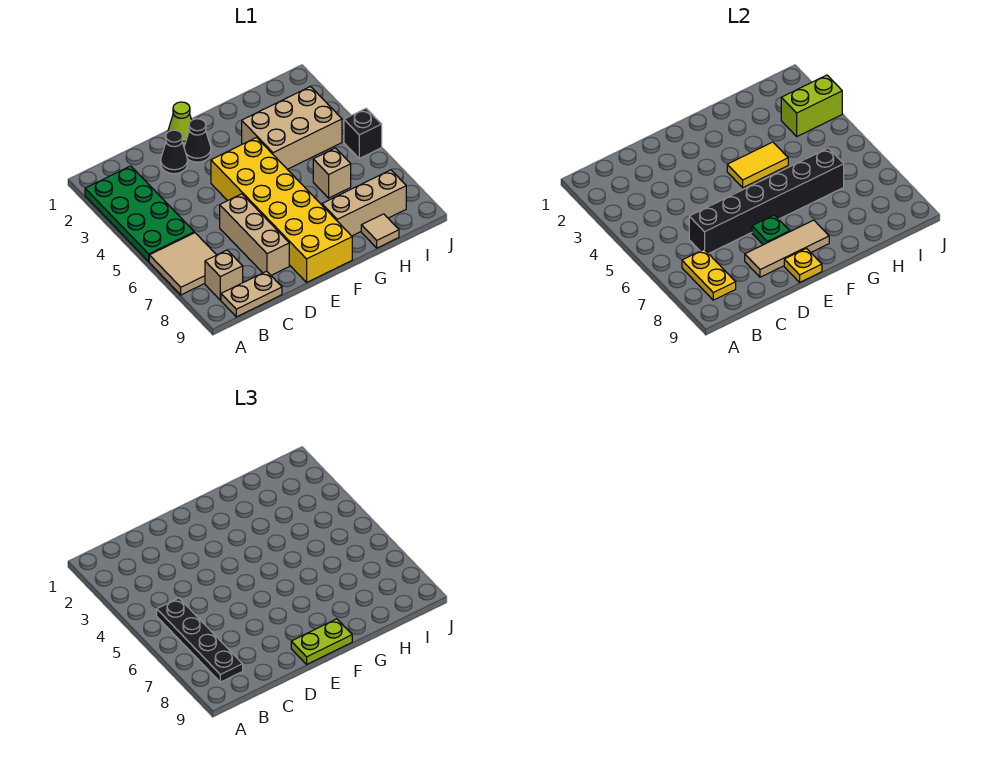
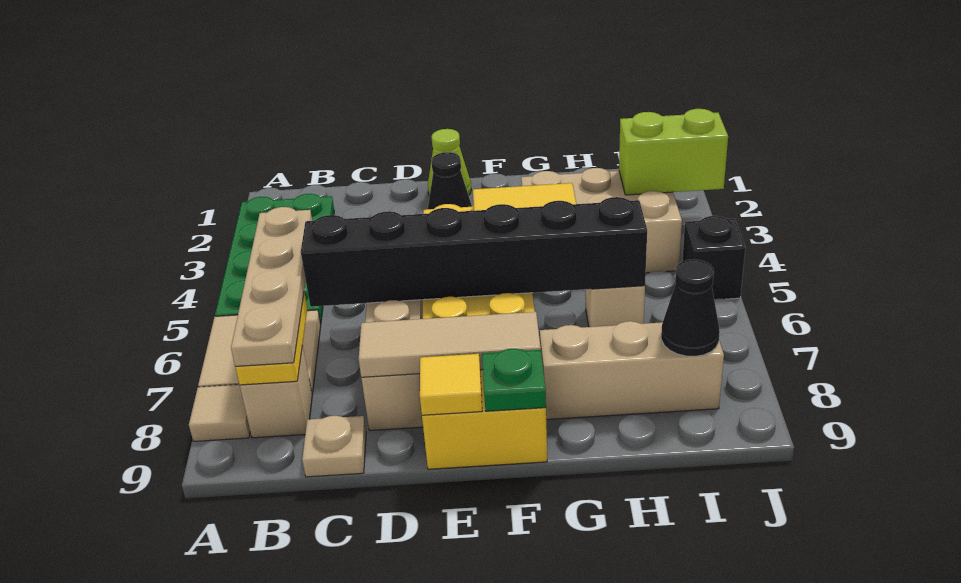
black 1x4 plate [157,598,243,682] -> tan 1x4 plate [231,207,312,366]
tan 1x2 plate [221,271,282,317] -> tan 1x1 plate [302,416,366,477]
black 1x1 cone [161,130,188,174] -> black 1x1 cone moved to [661,259,720,356]
green 1x1 plate [752,215,790,245] -> green 1x1 plate moved to [482,349,546,411]
yellow 1x1 plate [784,248,822,282] -> yellow 1x1 tile [420,354,482,415]
lime 1x2 plate [291,619,352,664] -> none
tan 1x1 tile [361,214,399,248] -> tan 1x1 tile moved to [189,385,250,441]

